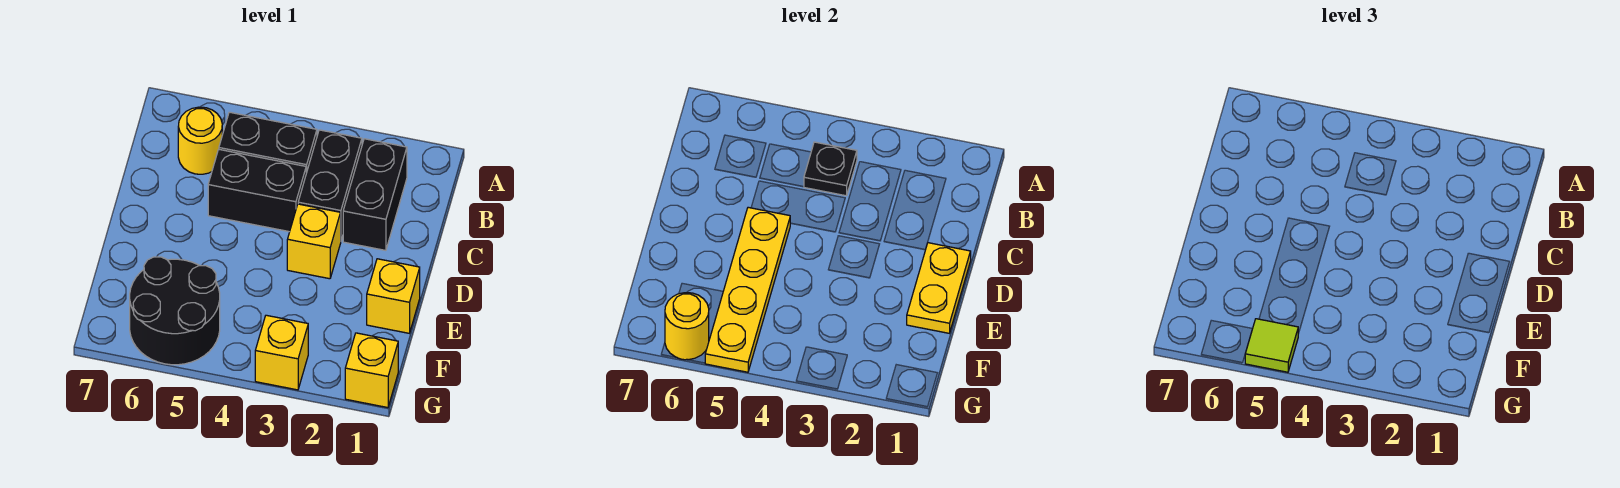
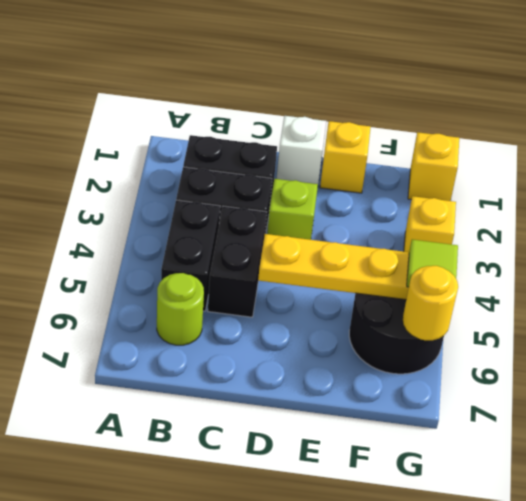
black 1x1 plate [804,142,857,196] -> none
yellow 1x1 round brick [178,107,222,174] -> lime 1x1 round brick [157,273,204,345]
none -> white 1x1 brick [276,116,326,184]
yellow 1x2 plate [907,243,971,333] -> none
yellow 1x1 brick [287,204,341,279] -> lime 1x1 brick [267,179,318,240]

